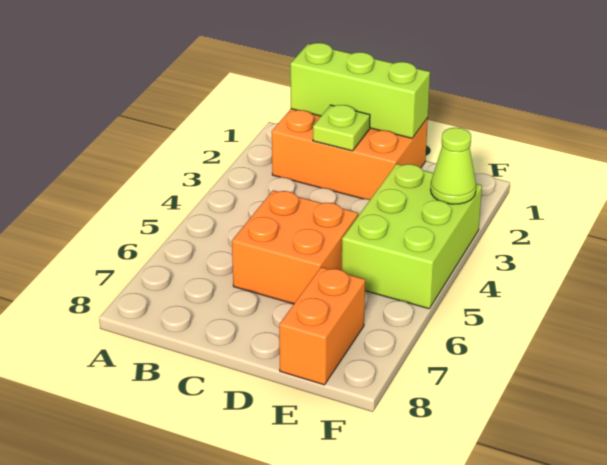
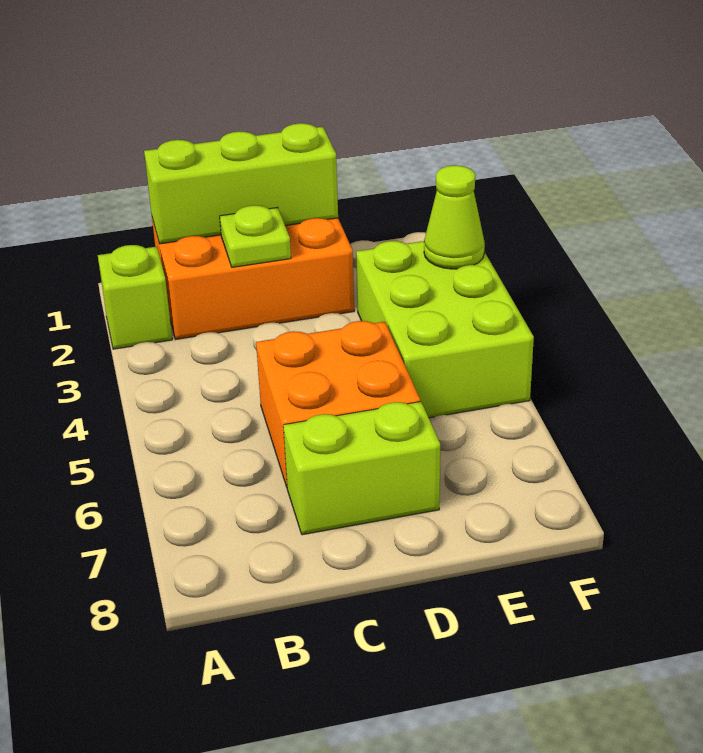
none -> lime 1x1 brick [98,245,172,349]
none -> lime 1x2 brick [283,402,440,535]
orange 1x2 brick [279,267,365,385] -> none

